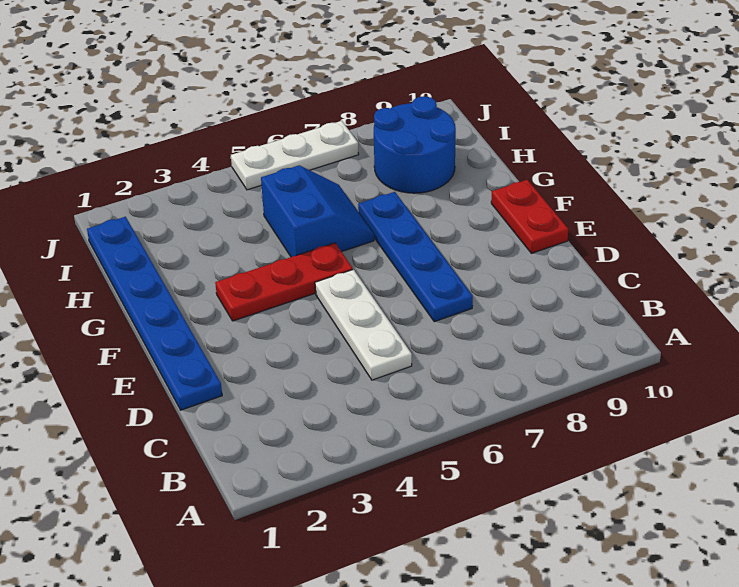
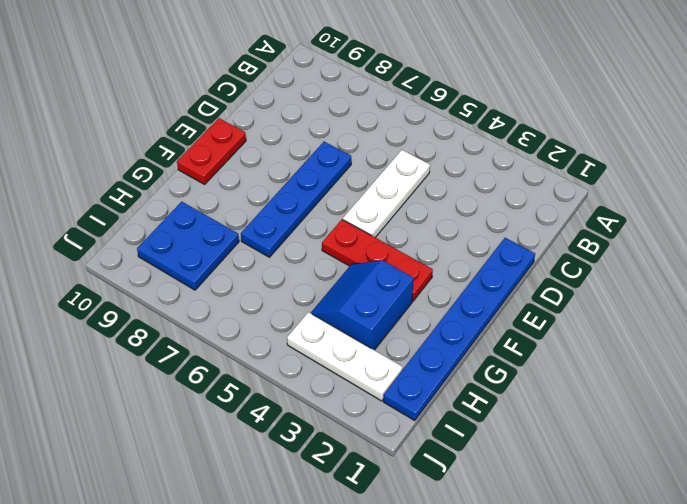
blue 2x2 slope [261,165,374,257] -> blue 2x2 slope moved to [311,260,414,350]
blue 2x2 round brick [374,96,456,193] -> blue 2x2 plate [137,202,239,290]
white 1x3 plate [231,121,359,190] -> white 1x3 plate moved to [287,312,403,401]

